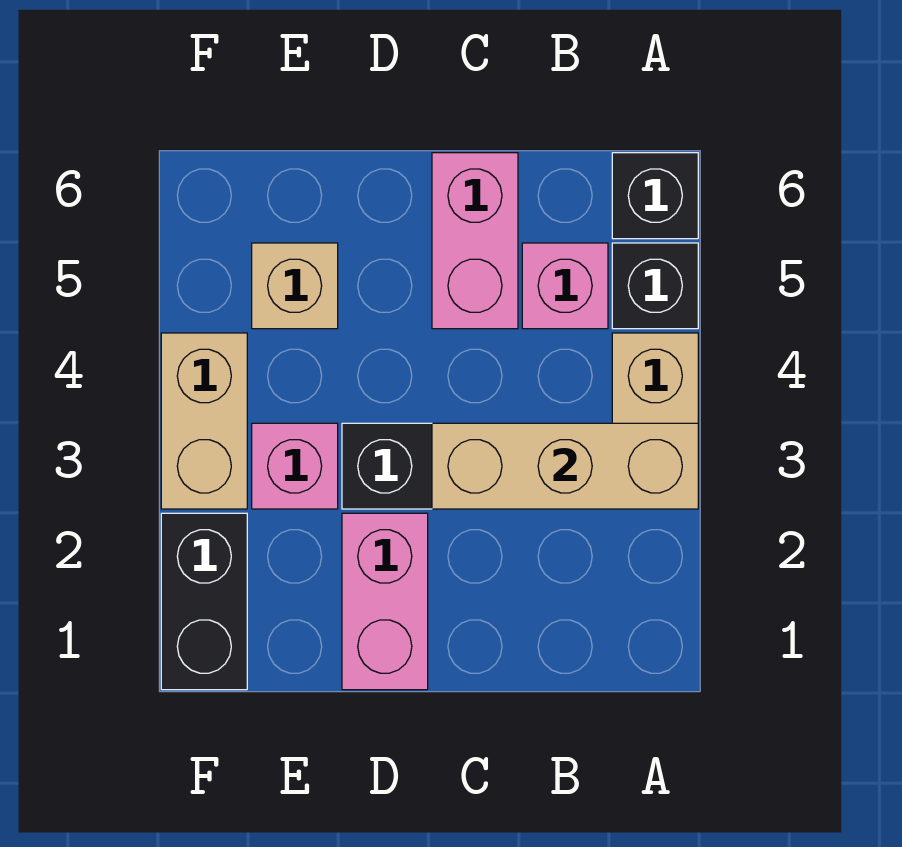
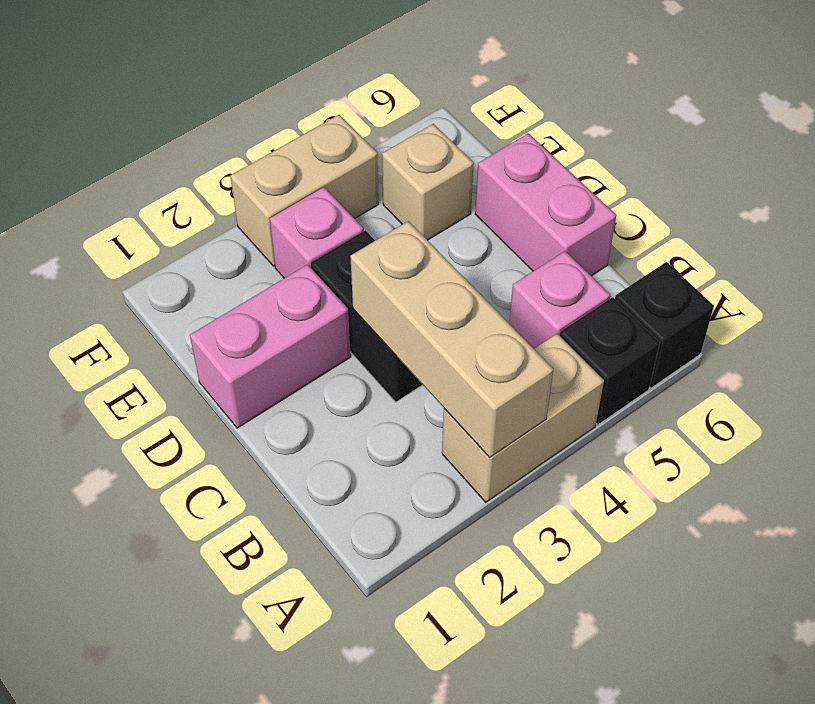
pink 1x2 brick [432,153,518,329] -> pink 1x2 brick turned to [475,133,616,276]
black 1x2 brick [161,513,247,690] -> none

